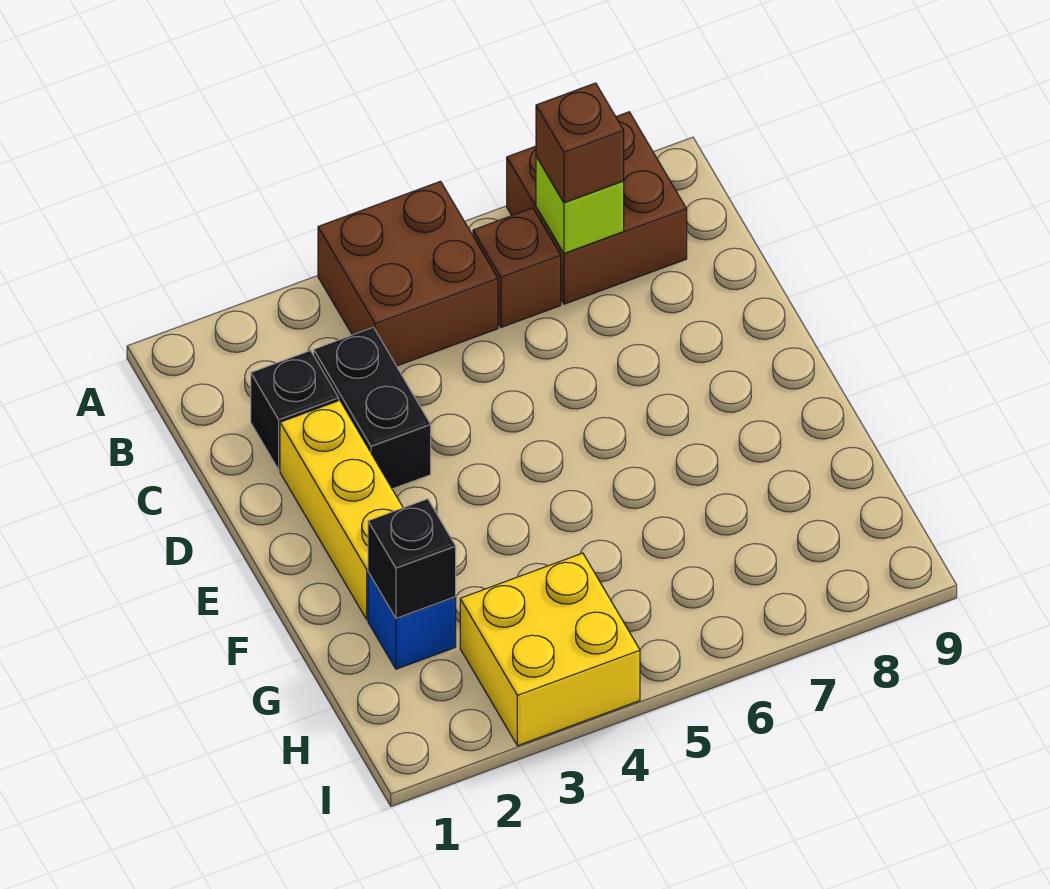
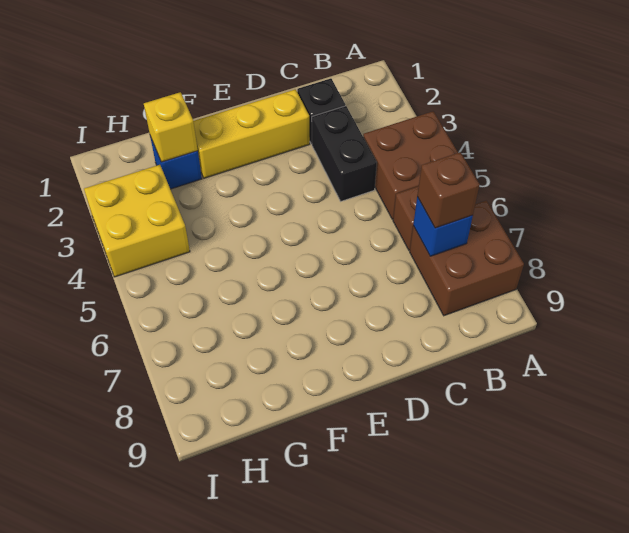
lime 1x1 brick [536,157,624,253] -> blue 1x1 brick [413,197,473,256]
black 1x2 brick [314,327,431,489] -> black 1x2 brick turned to [312,106,377,201]
black 1x1 brick [368,499,456,618] -> yellow 1x1 brick [144,92,198,162]

